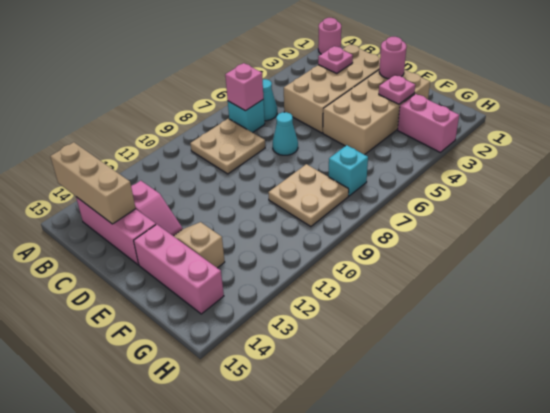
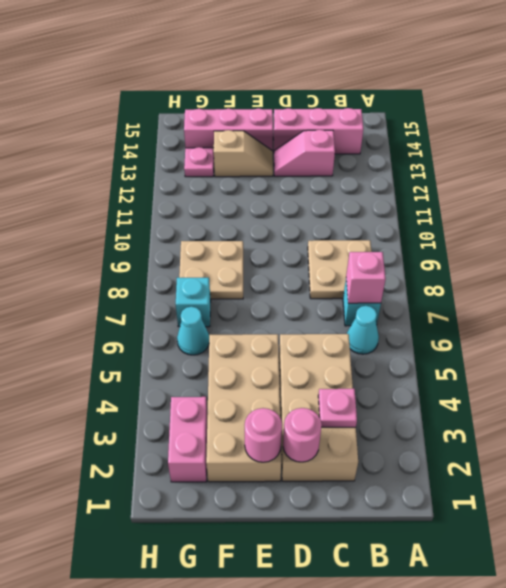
pink 1x1 round brick [318,18,341,54] -> pink 1x1 round brick moved to [283,408,322,462]
tan 1x3 brick [50,142,136,224] -> none
cyan 1x1 cone [273,112,298,155] -> cyan 1x1 cone moved to [177,307,209,355]
pink 1x1 plate [379,75,415,104] -> pink 1x1 plate moved to [184,147,214,177]
pink 1x2 brick [398,94,459,152] -> pink 1x2 brick turned to [168,397,208,482]

